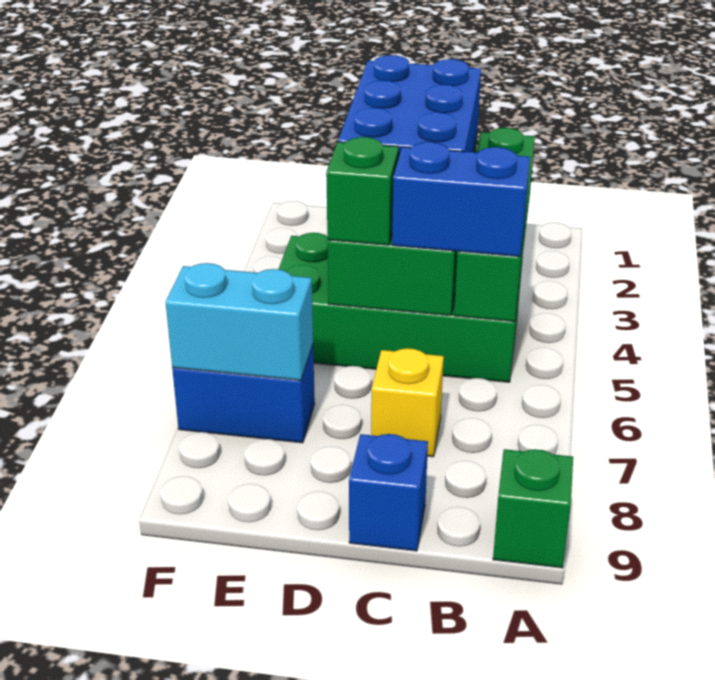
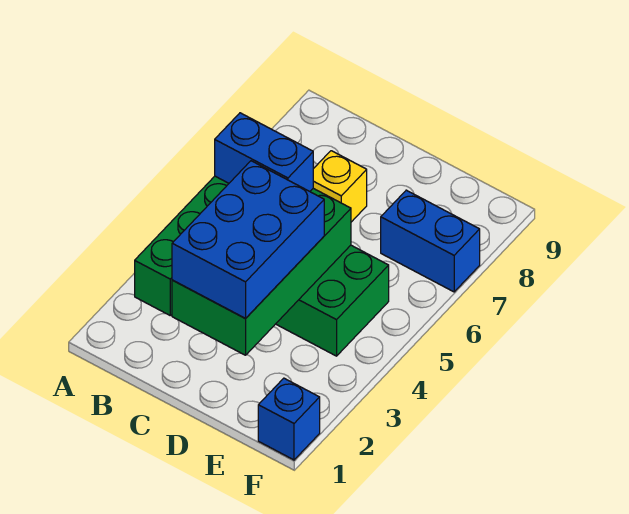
green 1x1 brick [493,449,573,568] -> none
blue 1x1 brick [349,434,428,551] -> blue 1x1 brick moved to [258,378,320,460]
green 1x1 brick [326,137,399,245] -> none
cyan 1x2 brick [166,263,313,381] -> none

